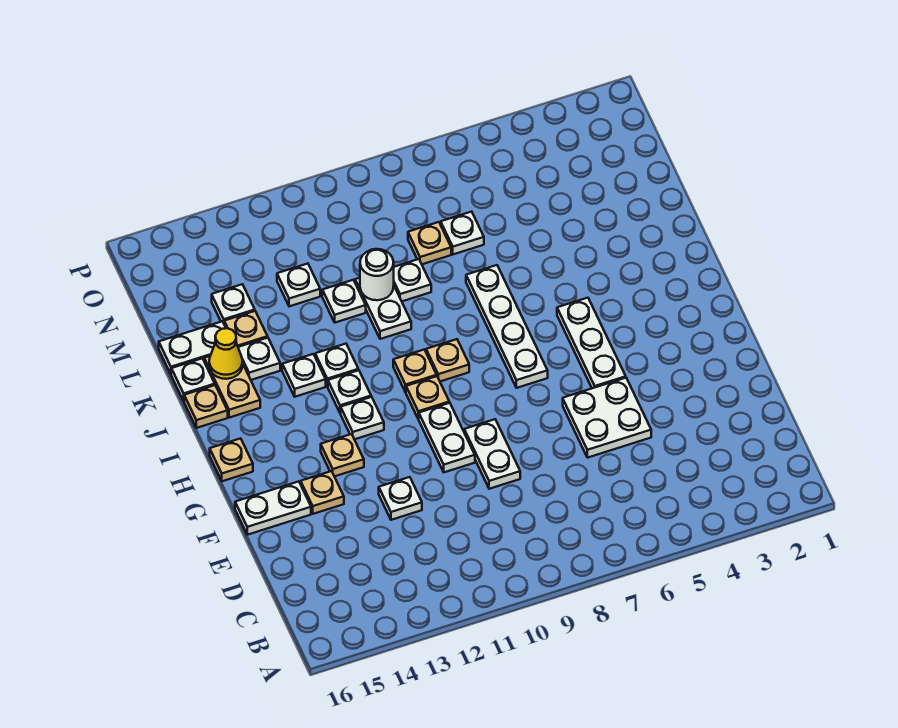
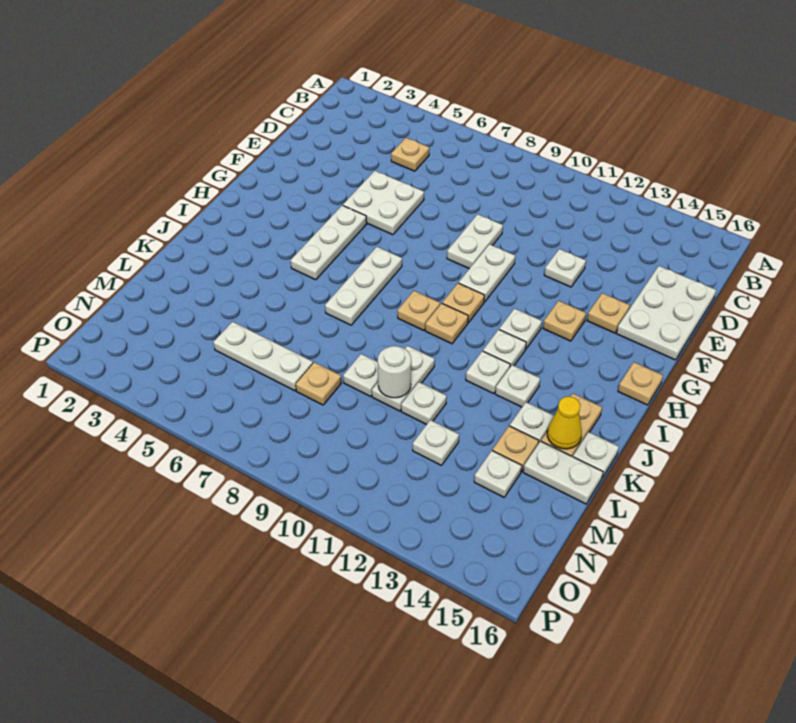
white 1x2 plate [235,482,311,535] -> white 2x3 plate [617,266,716,360]
white 1x4 plate [466,265,548,388] -> white 1x3 plate [325,247,402,325]
tan 1x1 plate [184,385,228,428] -> tan 1x1 plate moved to [391,138,429,171]
white 1x1 plate [441,212,484,254] -> white 1x3 plate [214,322,313,391]

